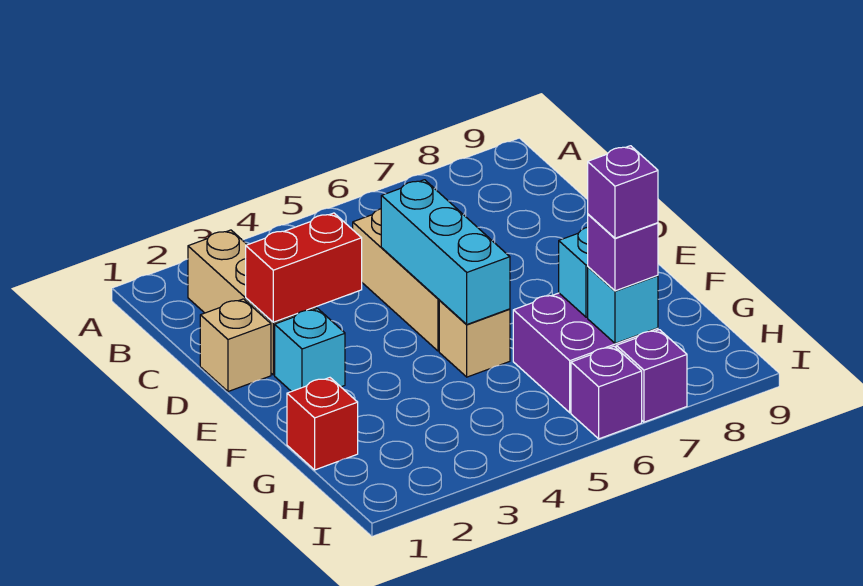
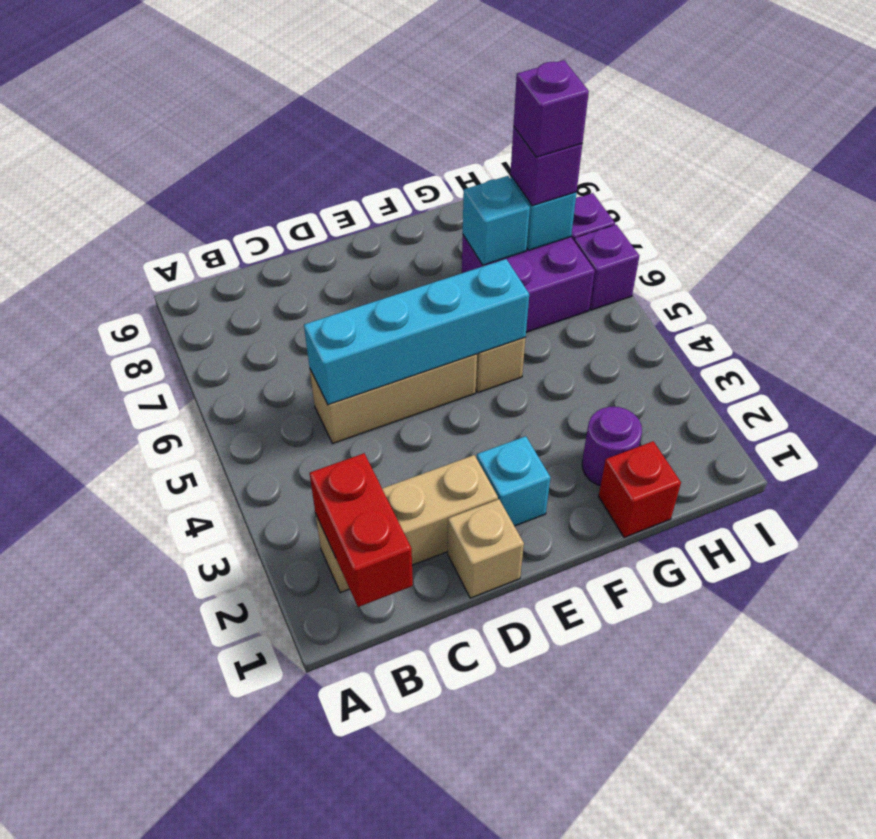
red 1x2 brick [246,213,362,322] -> red 1x2 brick moved to [310,453,413,607]
cyan 1x3 brick [381,180,510,324] -> cyan 1x4 brick [304,259,529,405]
none -> purple 1x1 round brick [582,407,642,486]

